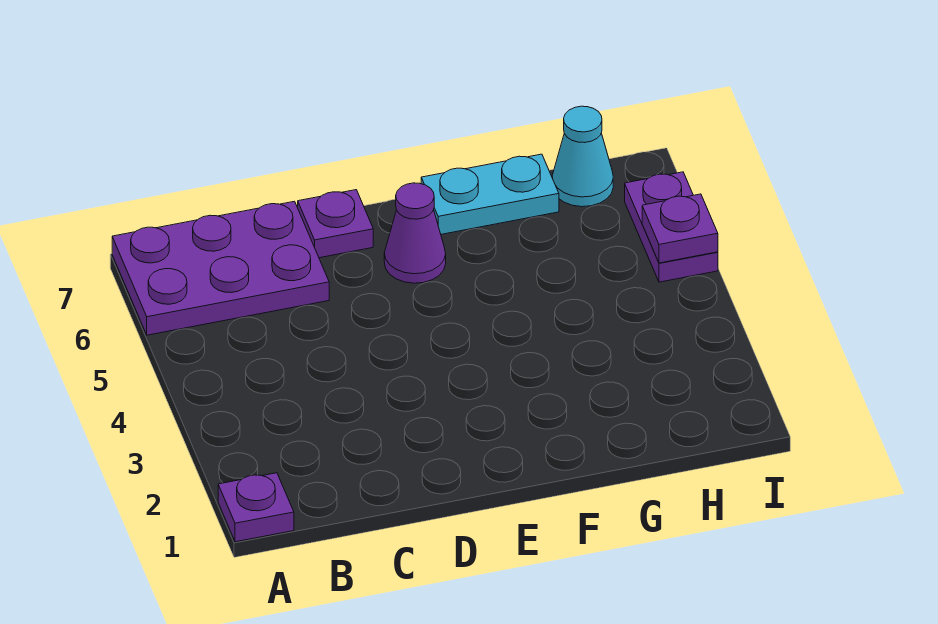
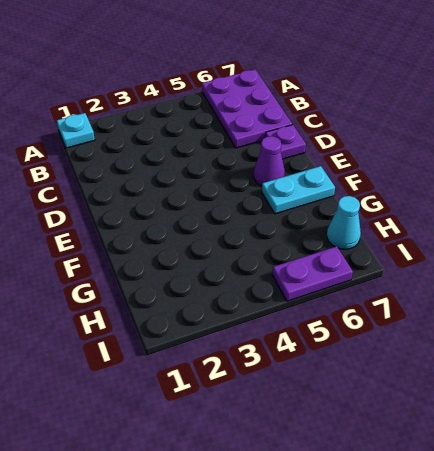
purple 1x1 plate [218,473,294,542] -> cyan 1x1 plate [57,113,95,148]
cyan 1x2 plate [421,154,559,234] -> cyan 1x2 plate turned to [262,166,335,214]
purple 1x1 plate [642,194,718,263] -> none

